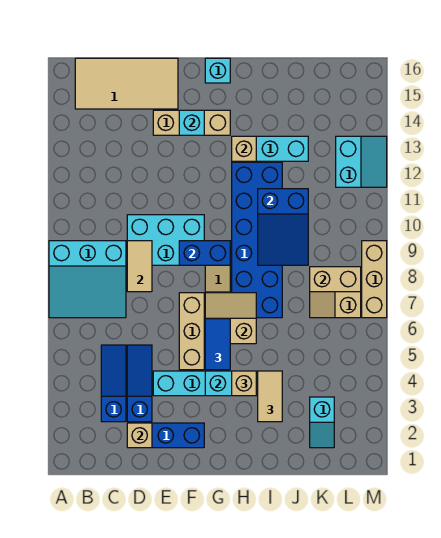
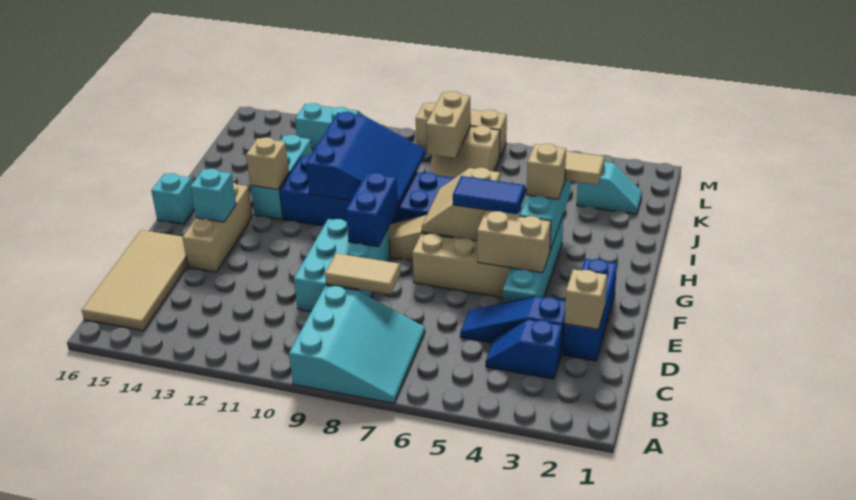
blue 1x3 slope [101,345,126,422] -> blue 1x2 slope [485,319,562,379]
none -> tan 1x2 brick [477,211,551,273]
blue 2x3 slope [258,189,308,265] -> blue 3x3 slope [306,112,425,207]

